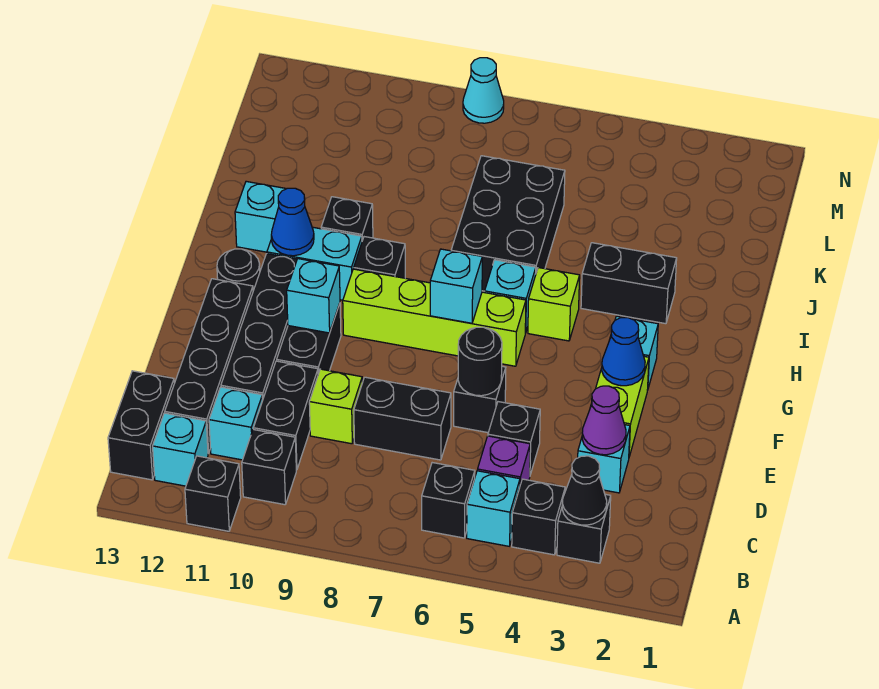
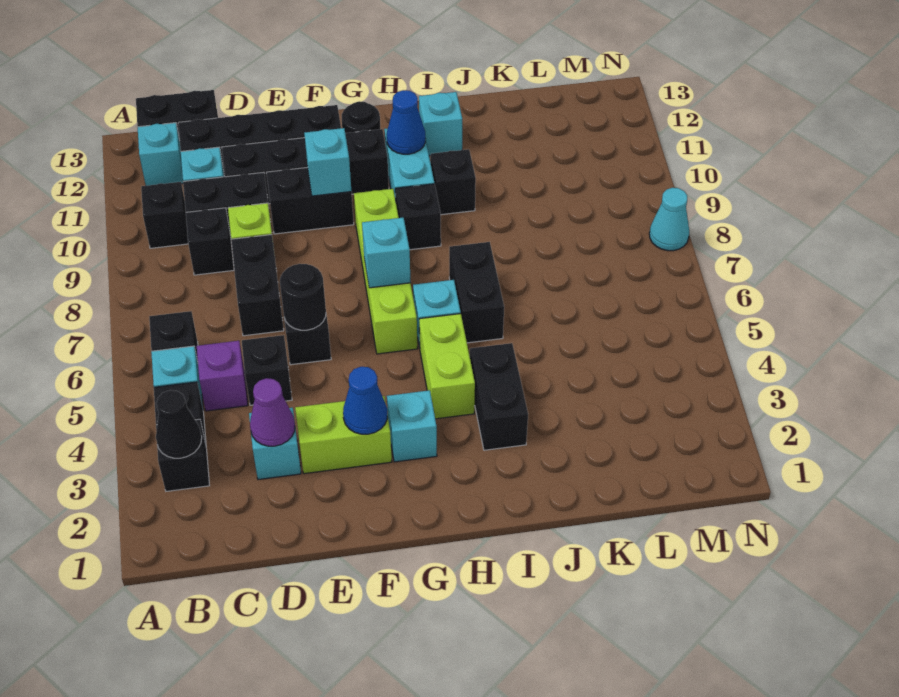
black 1x1 brick [185,456,241,531] -> black 1x1 brick moved to [186,208,234,275]
lime 1x1 brick [528,268,580,341] -> lime 1x2 brick [419,314,475,419]
black 2x3 brick [451,156,565,291] -> black 1x2 brick [449,242,504,343]

